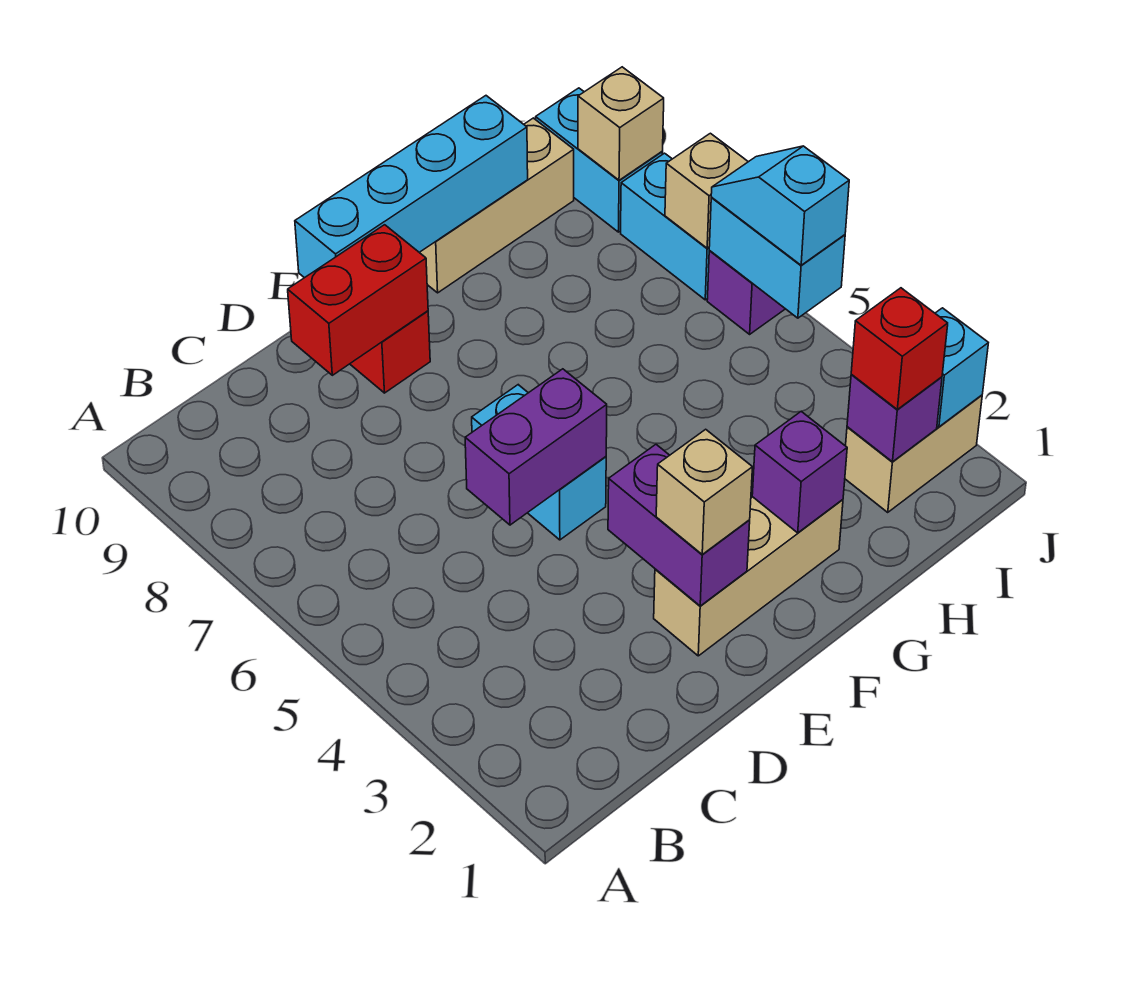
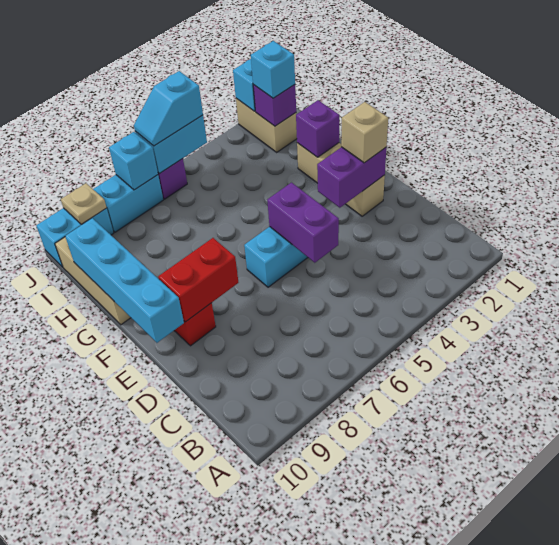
red 1x2 brick [288,225,428,375] -> red 1x2 brick turned to [158,238,238,322]
red 1x1 brick [851,288,948,409] -> cyan 1x1 brick [251,41,295,98]
tan 1x1 brick [665,133,748,248] -> cyan 1x1 brick [109,132,158,190]
tan 1x1 brick [578,67,664,180] -> tan 1x1 plate [61,183,107,224]

